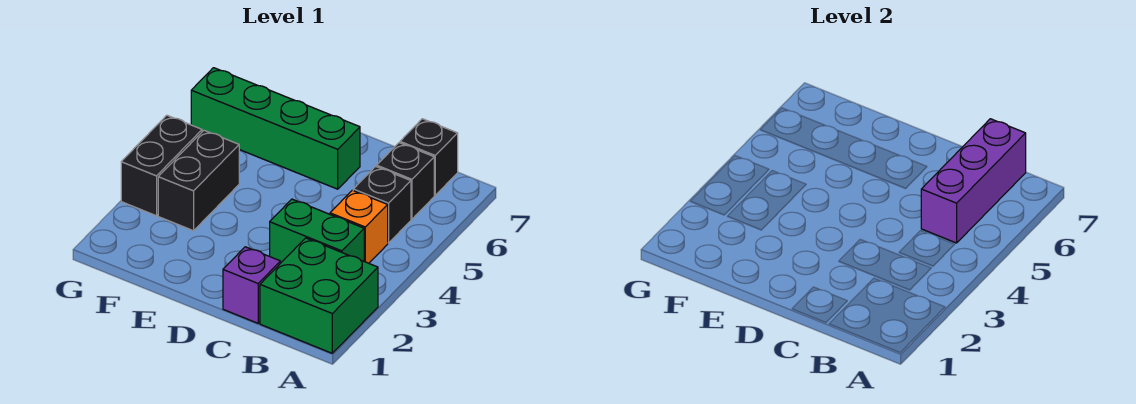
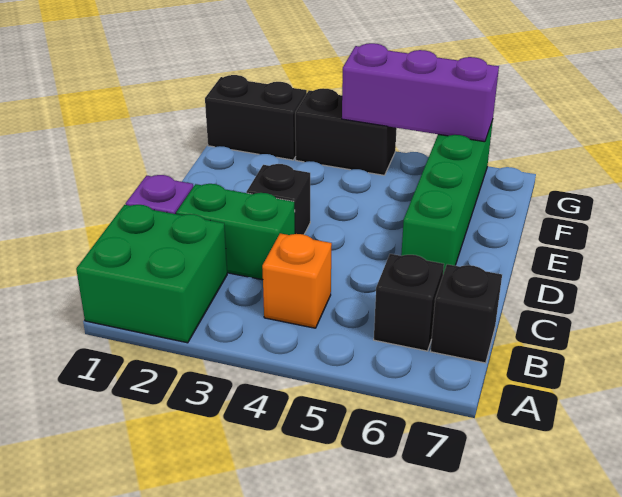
green 1x2 brick [270,199,364,263] -> green 1x2 brick turned to [176,184,295,280]
black 1x1 brick [353,166,411,243] -> black 1x1 brick moved to [247,164,310,235]
purple 1x3 brick [921,119,1026,243] -> purple 1x3 brick moved to [342,43,499,142]
black 1x2 brick [158,130,239,231] -> black 1x2 brick moved to [205,75,307,160]

